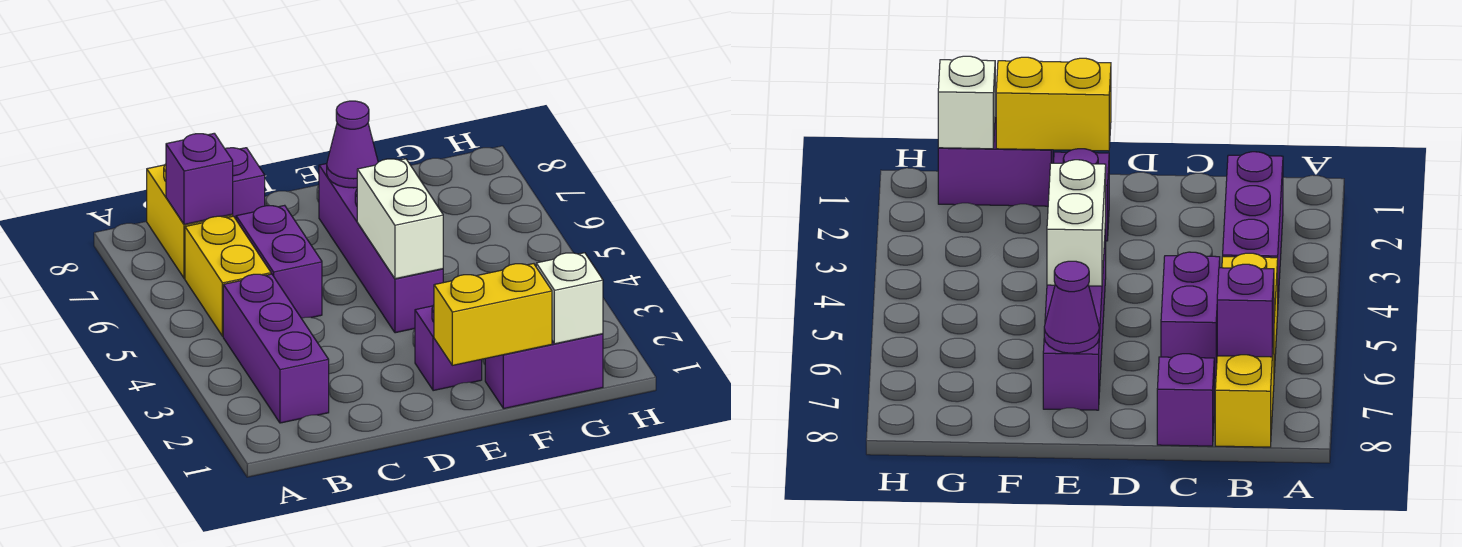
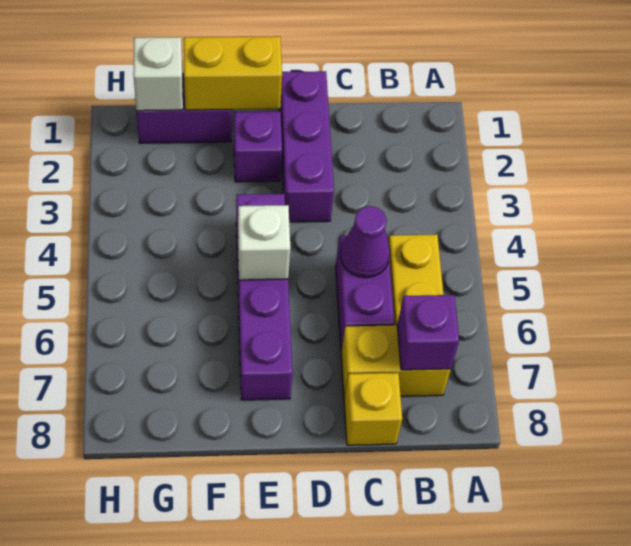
purple 1x3 brick [223,274,329,423] -> purple 1x3 brick moved to [279,71,334,222]
yellow 1x2 brick [147,164,233,279] -> yellow 1x2 brick turned to [341,325,451,397]
purple 1x1 brick [225,148,265,219] -> yellow 1x1 brick [344,373,402,445]
white 1x2 brick [357,159,443,279] -> white 1x1 brick [238,205,290,280]
purple 1x1 cone [327,101,378,188] -> purple 1x1 cone moved to [341,206,390,278]

